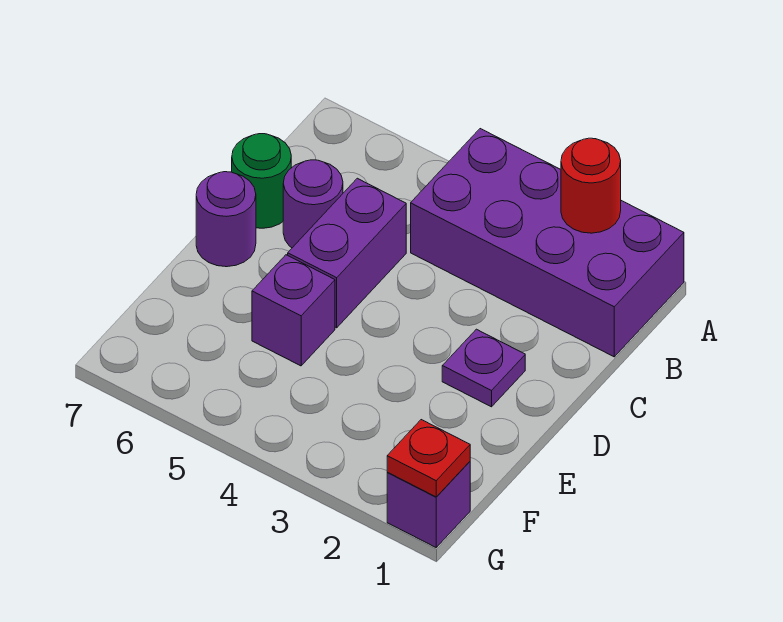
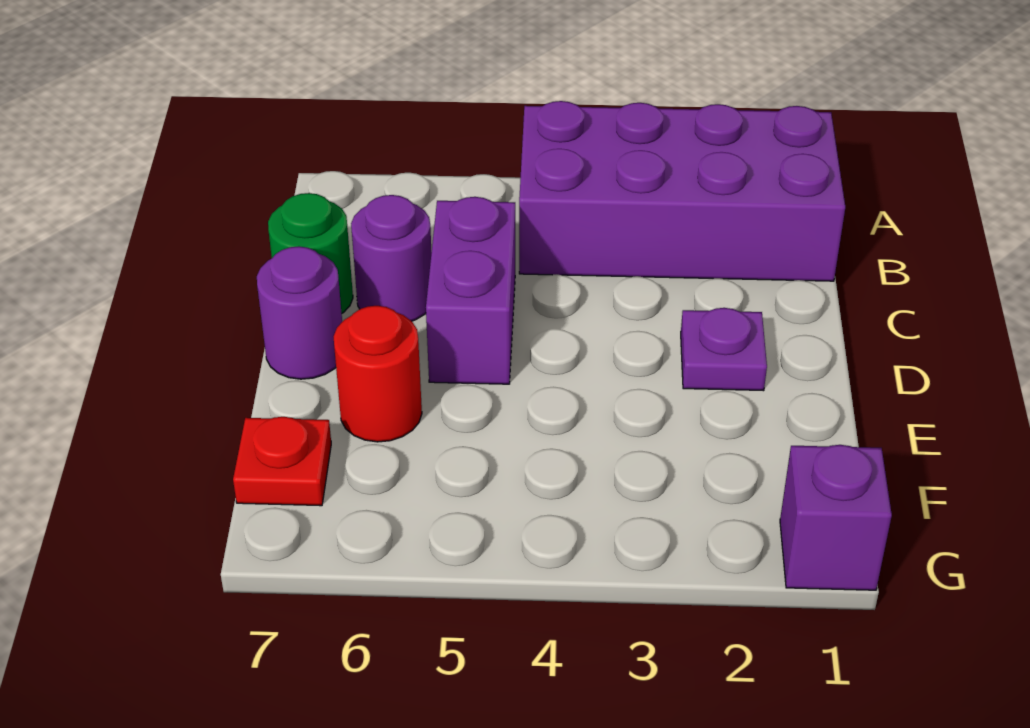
red 1x1 round brick [561,138,621,233] -> red 1x1 round brick moved to [334,306,422,442]
purple 1x1 brick [252,255,335,366] -> none
red 1x1 plate [387,420,470,497] -> red 1x1 plate moved to [233,417,331,506]

